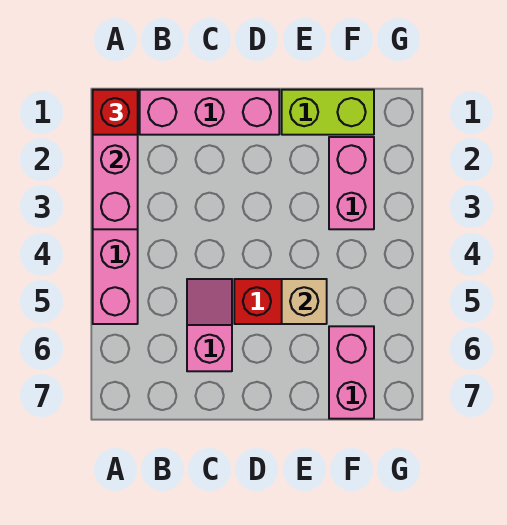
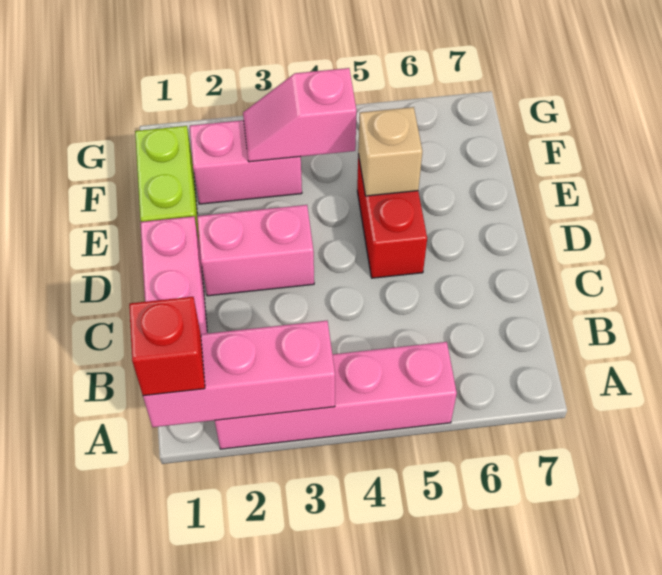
pink 1x2 slope [187,279,232,371] -> pink 1x2 slope moved to [243,68,356,162]
pink 1x2 brick [329,326,374,419] -> pink 1x2 brick moved to [197,205,314,296]

